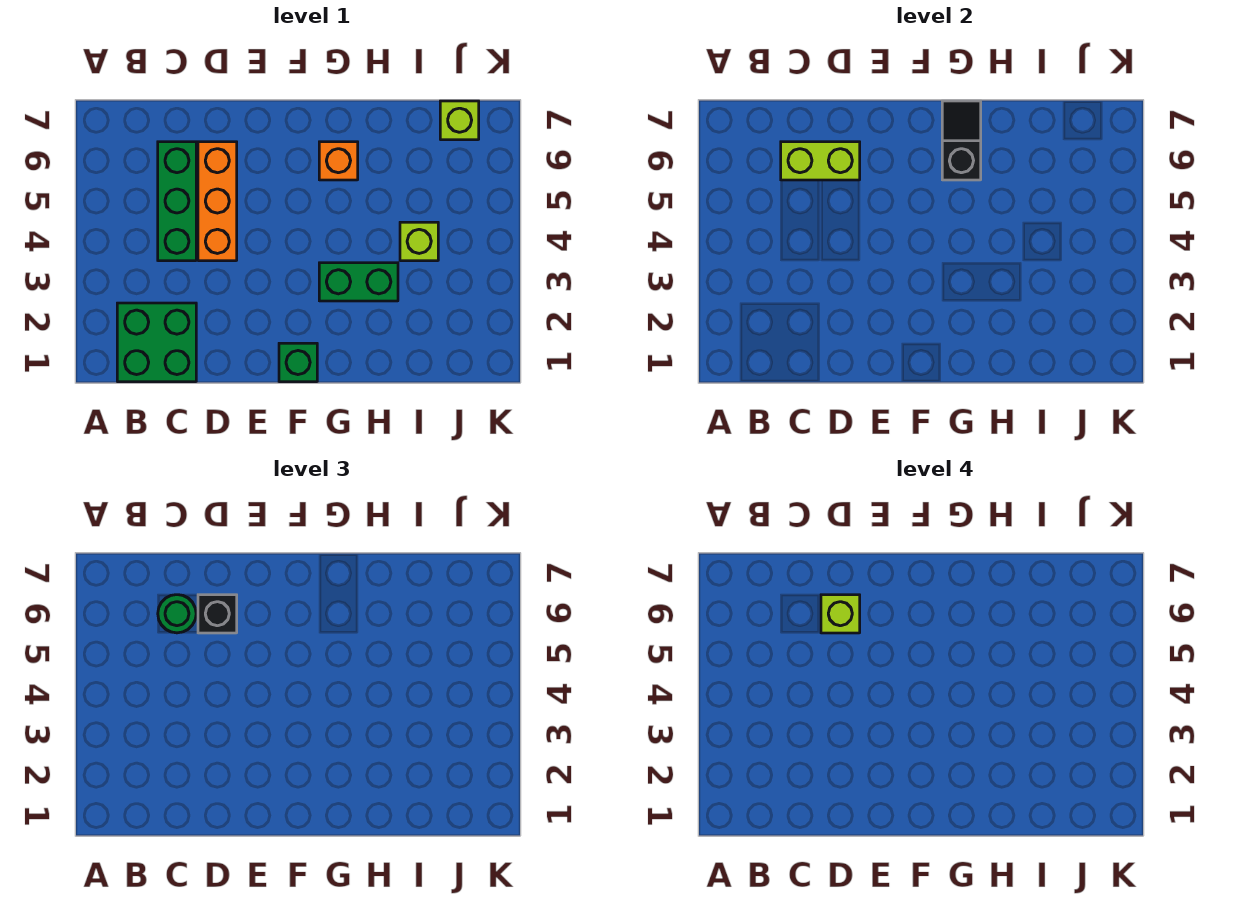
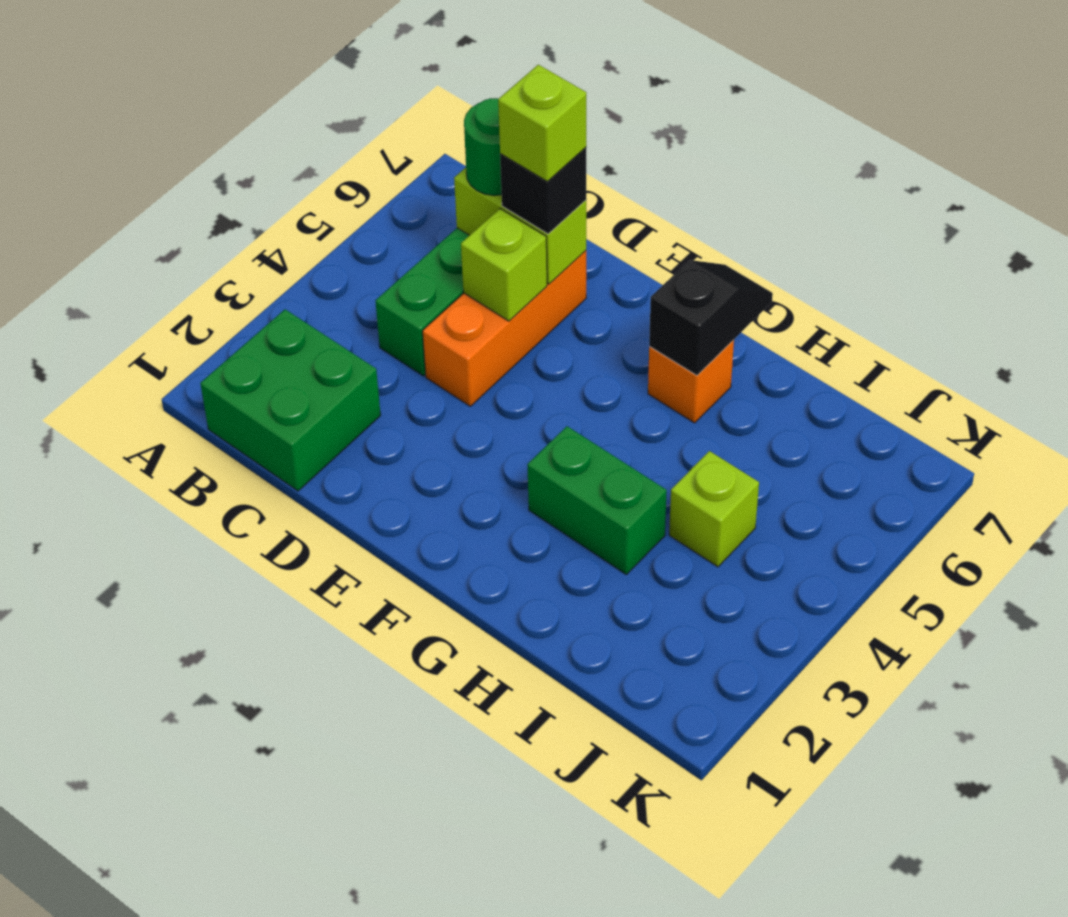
green 1x1 brick [279,343,317,382] -> none
lime 1x1 brick [440,101,479,140] -> lime 1x1 brick moved to [461,209,547,321]

